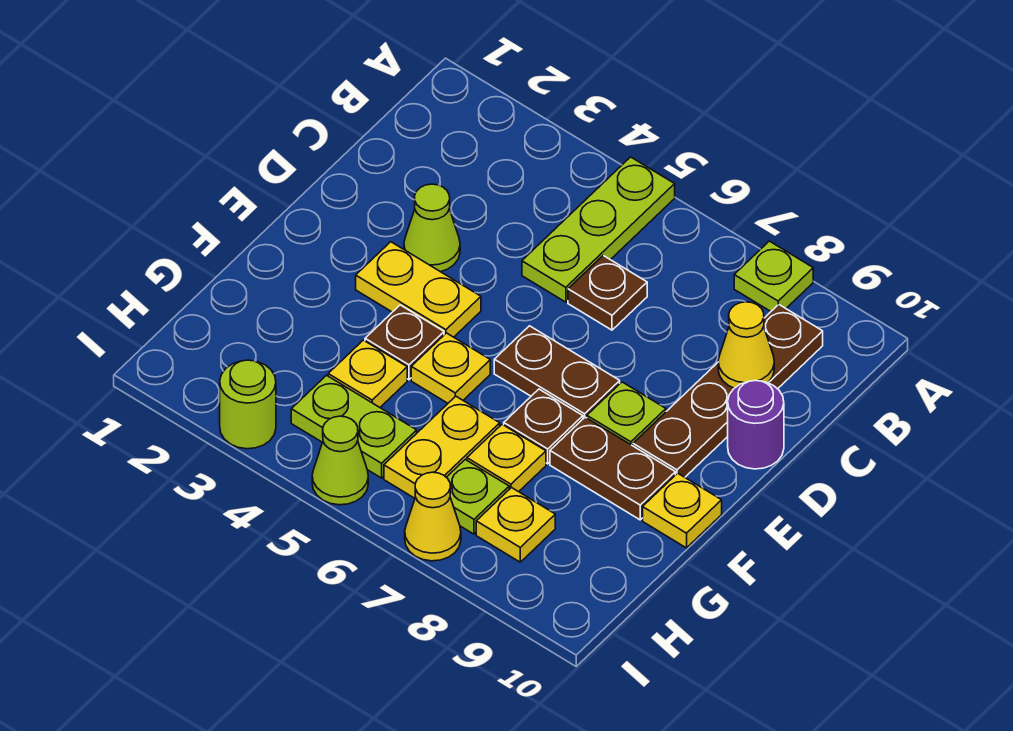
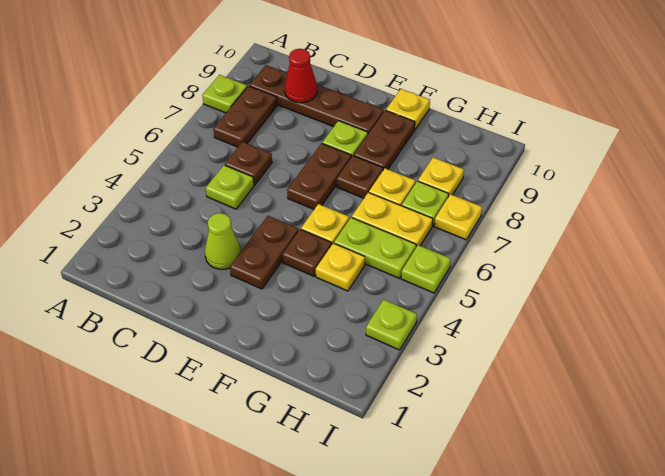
lime 1x3 plate [522,157,675,302] -> lime 1x1 plate [206,165,254,209]
none -> brown 1x2 plate [213,86,277,147]
yellow 1x1 cone [718,302,774,388] -> red 1x1 cone [285,49,317,103]
purple 1x1 round brick [728,381,784,469] -> none
yellow 1x2 plate [356,242,481,337] -> brown 1x2 plate [230,216,299,289]
lime 1x2 plate [291,375,417,478] -> lime 1x2 plate turned to [334,217,416,278]
lime 1x1 round brick [220,360,276,449] -> lime 1x1 plate [366,300,417,350]
lime 1x1 cone [312,416,368,505] -> lime 1x1 plate [401,245,451,293]
yellow 1x1 cone [405,472,461,561] -> yellow 1x1 plate [434,194,482,240]

